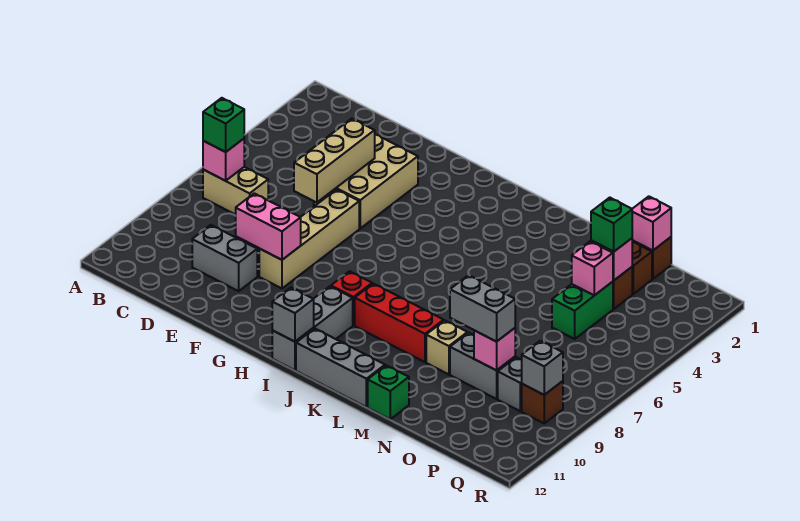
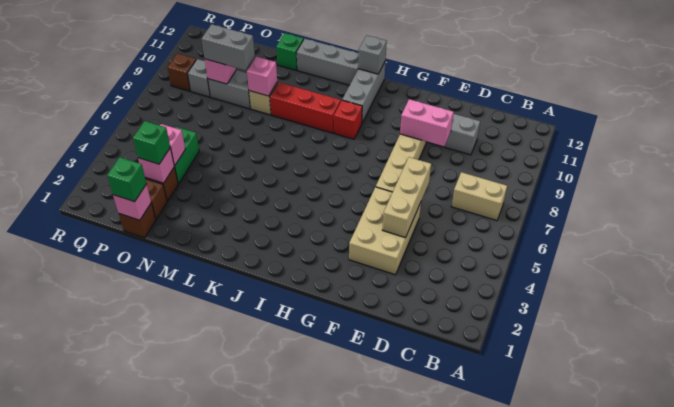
pink 1x1 brick [203,139,244,181] -> pink 1x1 brick moved to [247,57,277,96]
green 1x1 brick [203,98,244,152] -> green 1x1 brick moved to [107,157,147,202]
grey 1x1 brick [522,341,563,395] -> none

